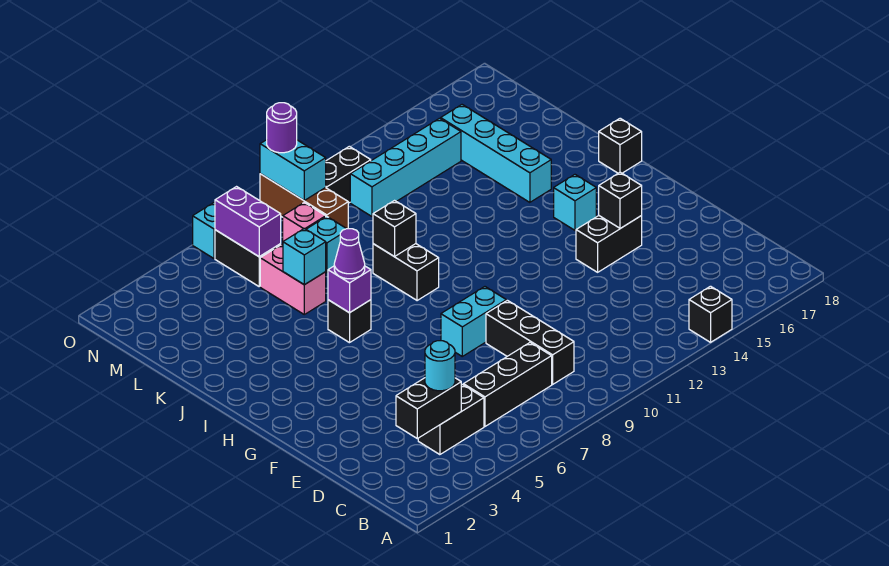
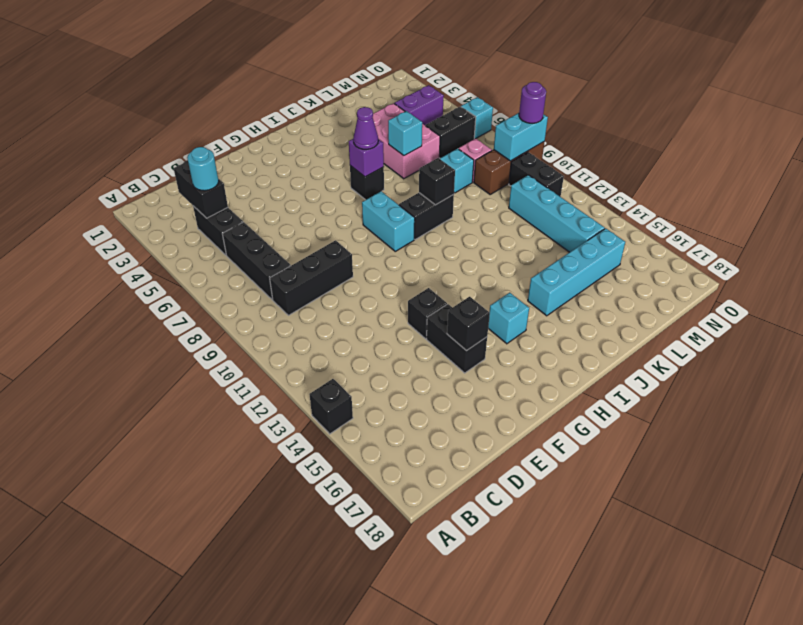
cyan 1x2 brick [441,287,506,356] -> cyan 1x2 brick moved to [362,191,415,251]
black 1x1 brick [599,118,642,173] -> black 1x1 brick moved to [408,288,447,339]
pink 1x2 brick [260,245,326,314] -> pink 2x3 brick [373,103,440,179]
purple 1x2 brick [215,187,281,257] -> purple 1x2 brick moved to [394,85,444,126]

